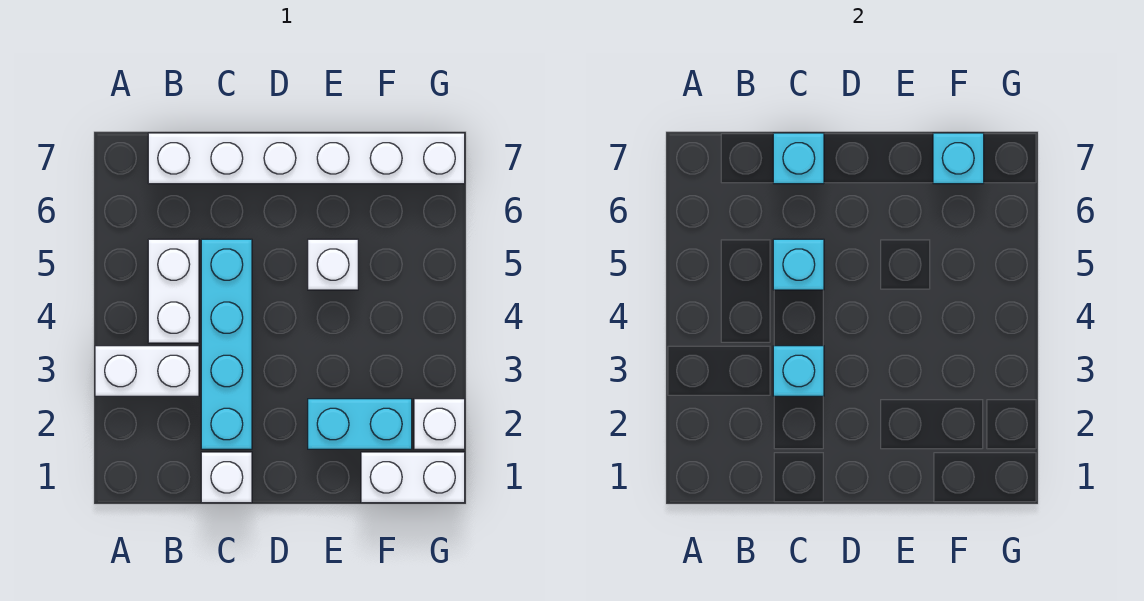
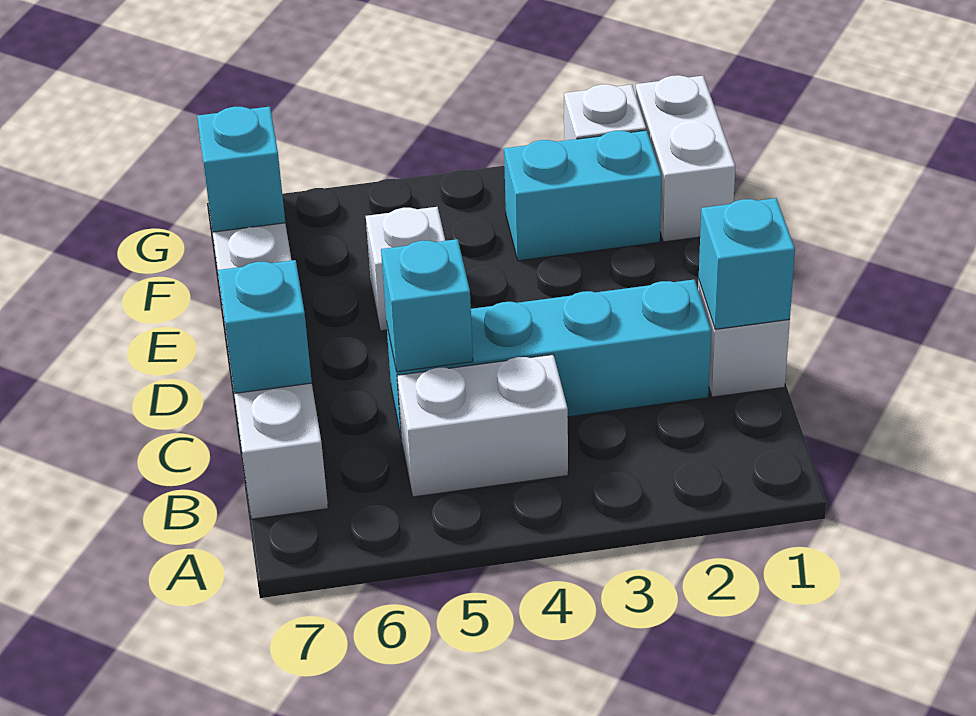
white 1x2 brick [95,346,199,396] -> none
cyan 1x1 brick [773,346,824,396] -> cyan 1x1 brick moved to [699,198,795,329]
cyan 1x2 brick [308,399,412,449] -> cyan 1x2 brick turned to [504,130,661,261]

